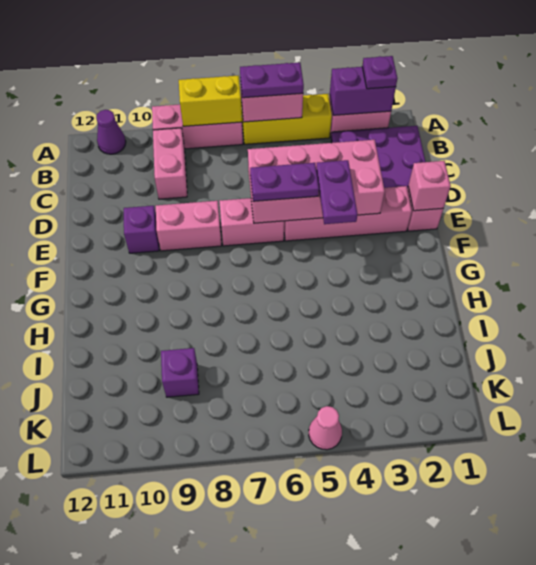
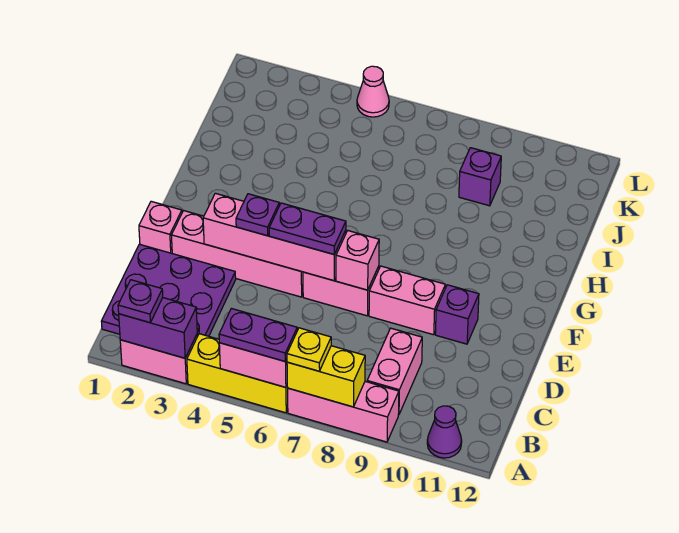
none -> yellow 1x1 plate [287,328,331,371]
pink 2x4 brick [248,140,385,223] -> pink 1x4 brick [203,193,346,281]
pink 1x1 brick [408,161,451,211] -> pink 1x1 brick moved to [336,231,379,290]
purple 1x2 plate [316,160,358,224] -> purple 1x1 plate [236,194,279,236]

